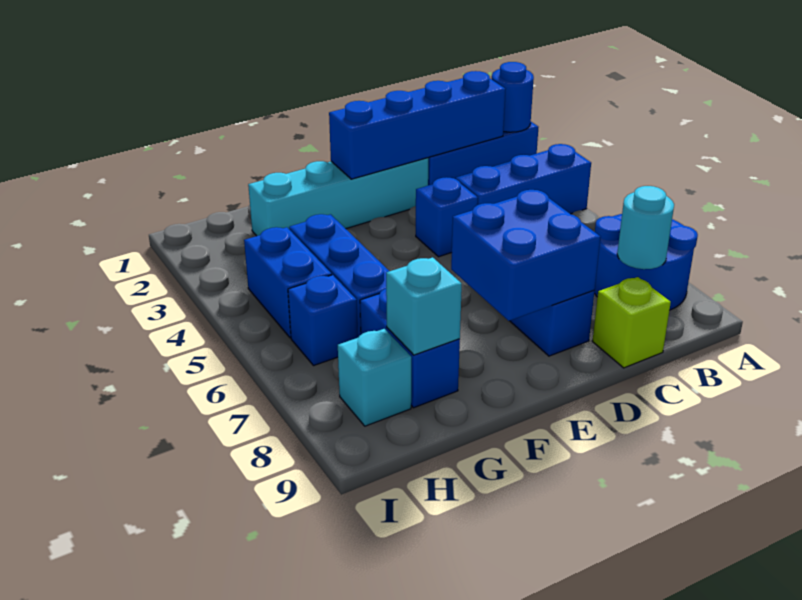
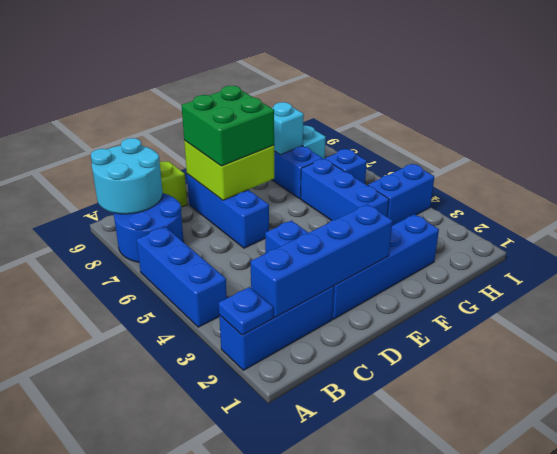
blue 1x1 round brick [492,62,534,132] -> blue 1x1 plate [219,287,273,335]
blue 1x3 brick [455,144,591,214] -> blue 1x3 brick turned to [136,227,227,327]
cyan 1x1 round brick [617,186,674,269] -> cyan 2x2 round brick [91,138,163,214]
cyan 1x4 brick [248,158,428,236] -> blue 1x4 brick [332,214,439,319]
blue 2x2 brick [451,190,600,321] -> lime 2x2 brick [184,140,274,200]
none -> green 2x2 brick [181,86,274,166]
blue 1x2 brick [244,227,332,338] -> blue 1x2 brick turned to [368,164,434,226]

